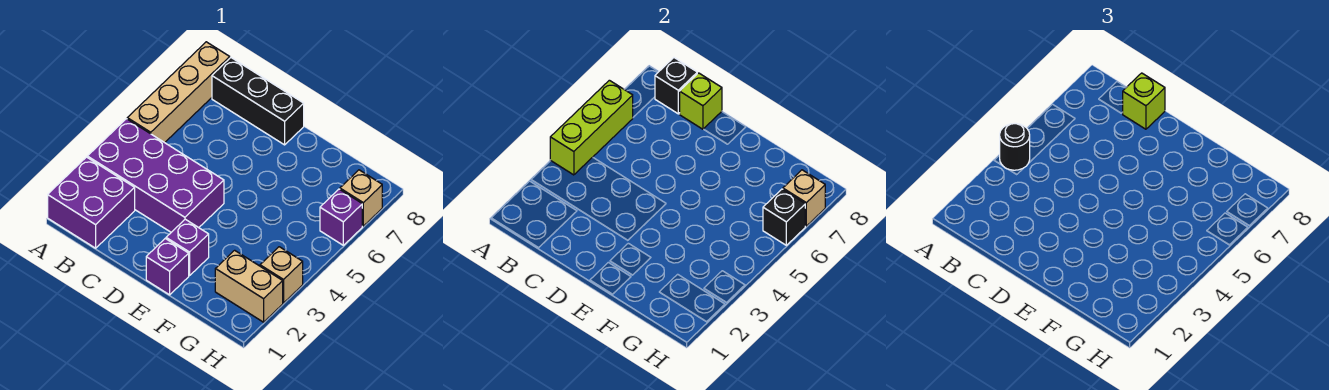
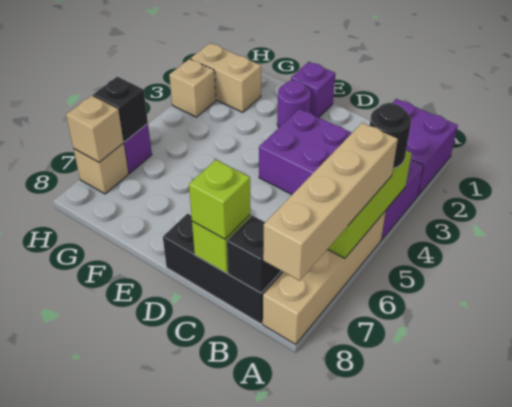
none -> tan 1x4 brick [263,123,398,281]
purple 1x1 brick [166,219,209,276] -> purple 1x1 round brick [277,80,311,127]

